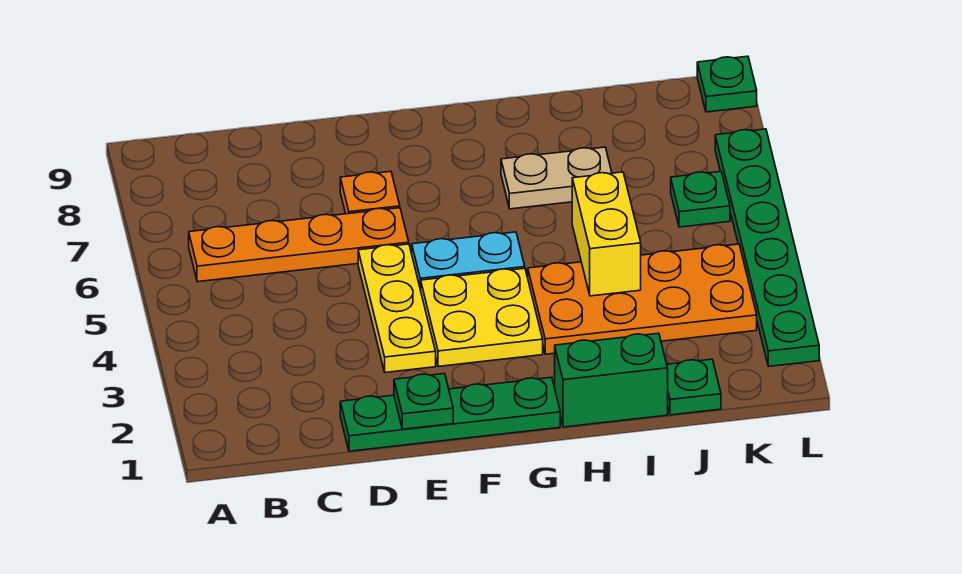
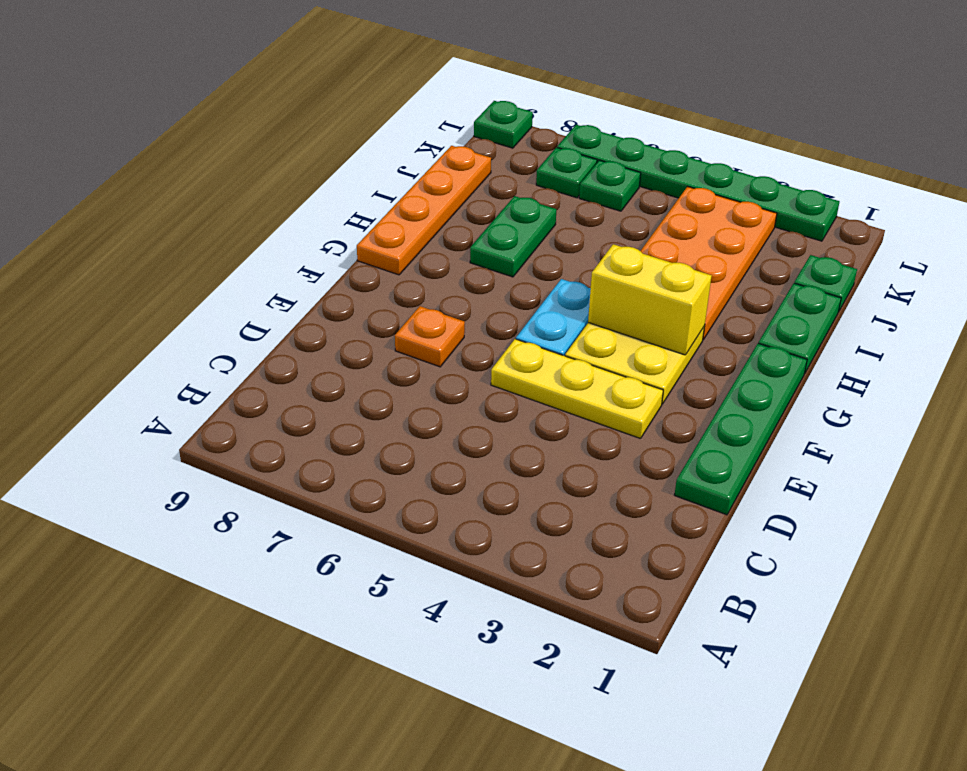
orange 1x4 plate [189,208,409,282] -> orange 1x4 plate moved to [357,146,491,275]
green 1x1 plate [394,374,453,429] -> green 1x1 plate moved to [536,147,597,198]
green 1x2 brick [555,333,668,427] -> green 1x2 plate [759,283,841,374]
tan 1x2 plate [501,147,612,209] -> green 1x2 plate [470,196,556,277]
yellow 1x2 brick [572,172,641,296] -> yellow 1x2 brick moved to [588,244,712,355]

